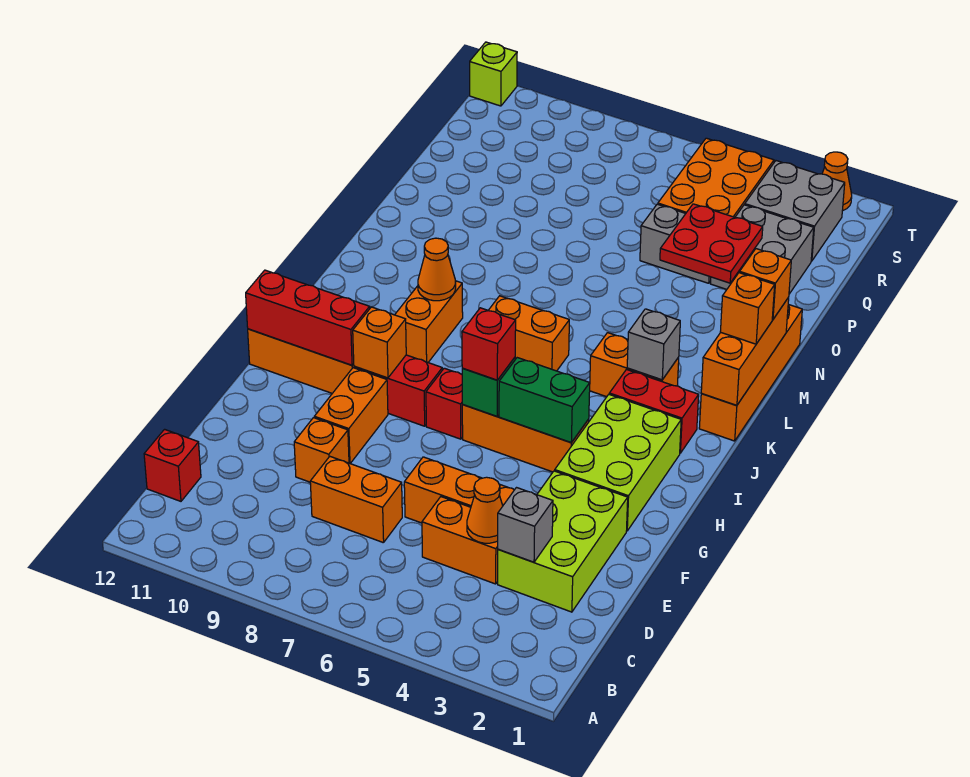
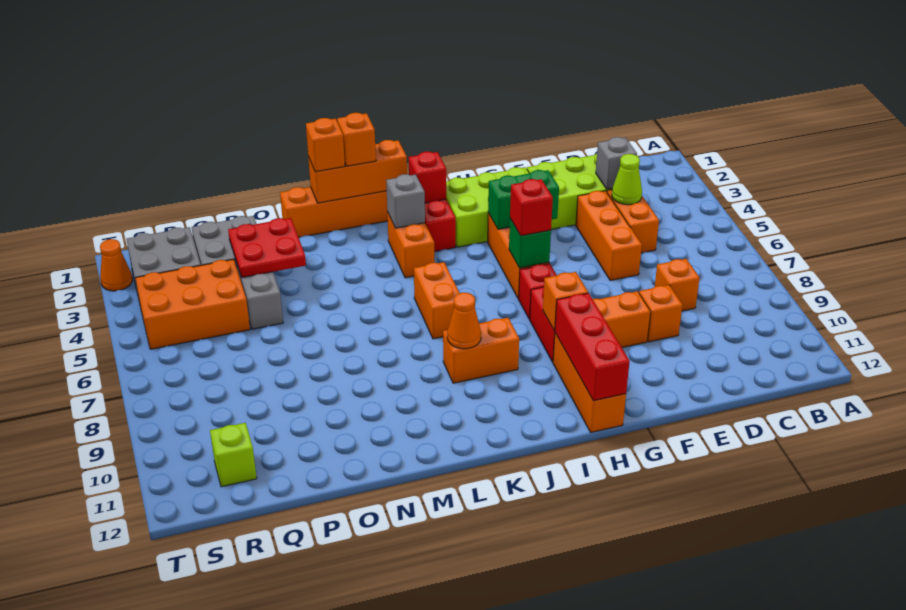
red 1x1 brick [144,429,201,501] -> red 1x1 brick moved to [409,152,446,203]
orange 1x1 cone [467,477,503,543] -> lime 1x1 cone [612,154,642,205]
orange 1x2 brick [310,457,402,543] -> orange 1x1 brick [655,259,700,311]
green 1x2 brick [499,358,590,443] -> green 1x2 brick turned to [488,170,559,229]
lime 1x1 brick [470,42,517,106] -> lime 1x1 brick moved to [210,423,257,487]

